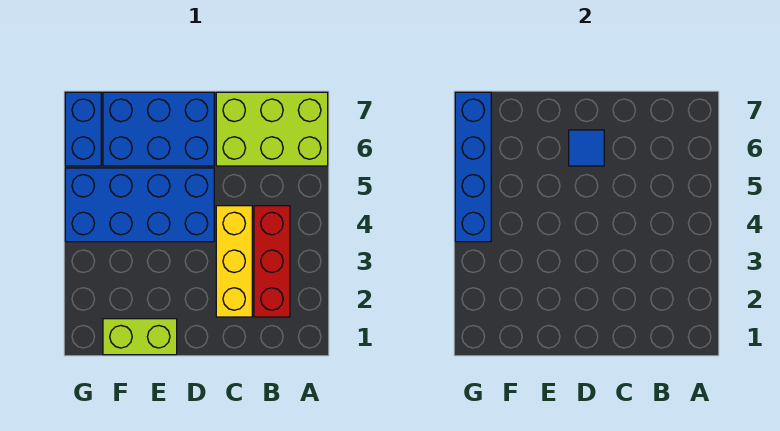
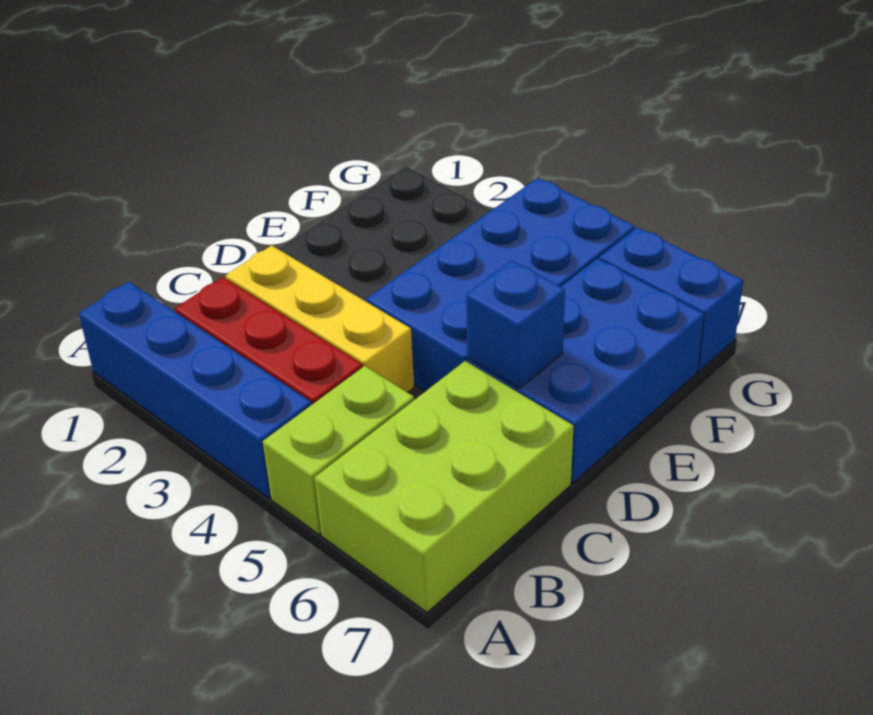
blue 1x1 tile [569,130,604,166] -> blue 1x1 brick [466,260,565,389]
lime 1x2 brick [103,319,177,355] -> lime 1x2 brick moved to [263,366,414,535]
blue 1x4 brick [455,92,491,242] -> blue 1x4 brick moved to [79,282,312,498]

